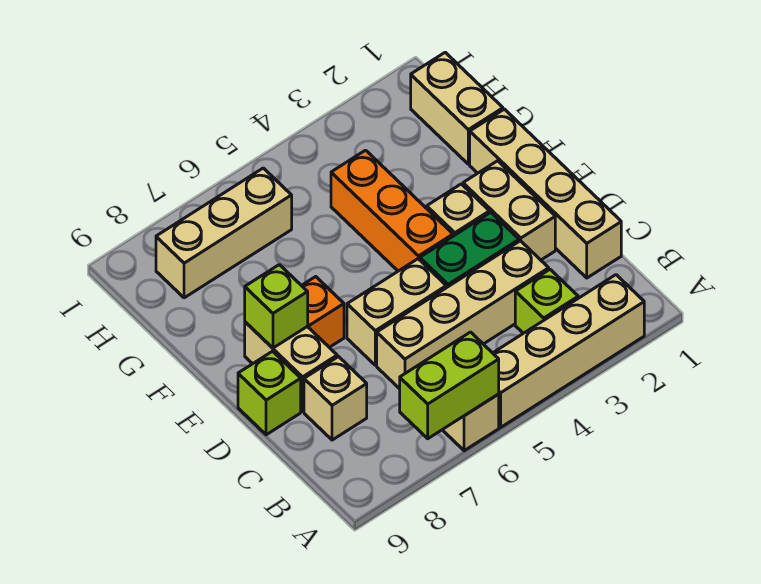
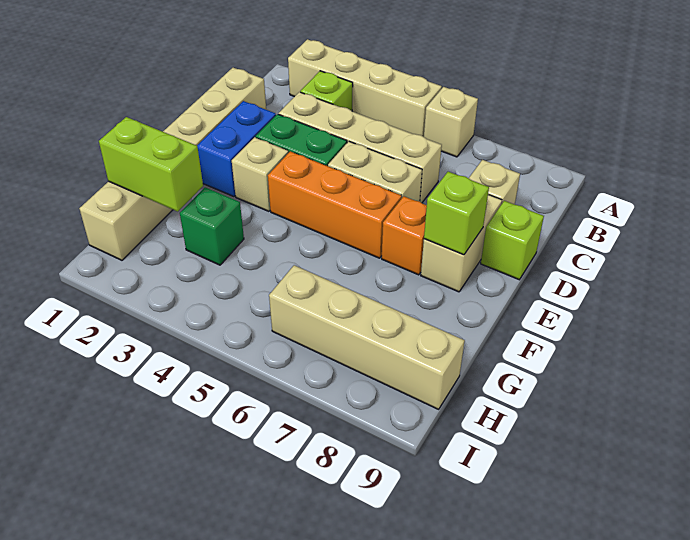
lime 1x2 brick [400,332,499,439] -> lime 1x2 brick moved to [99,117,203,211]
tan 1x2 brick [463,161,555,260] -> blue 1x2 brick [197,101,276,197]
orange 1x3 brick [331,150,453,271] -> orange 1x3 brick turned to [268,151,402,258]
none -> green 1x1 brick [180,187,244,265]
tan 1x3 brick [156,168,292,298] -> tan 1x4 brick [269,265,465,409]

